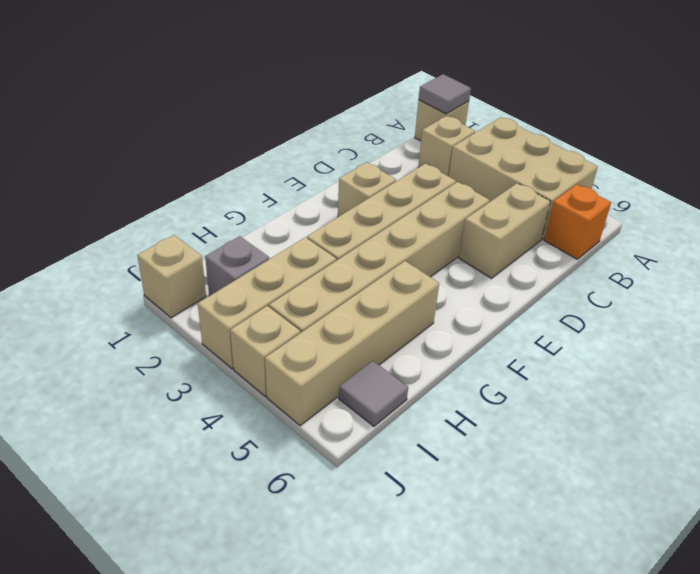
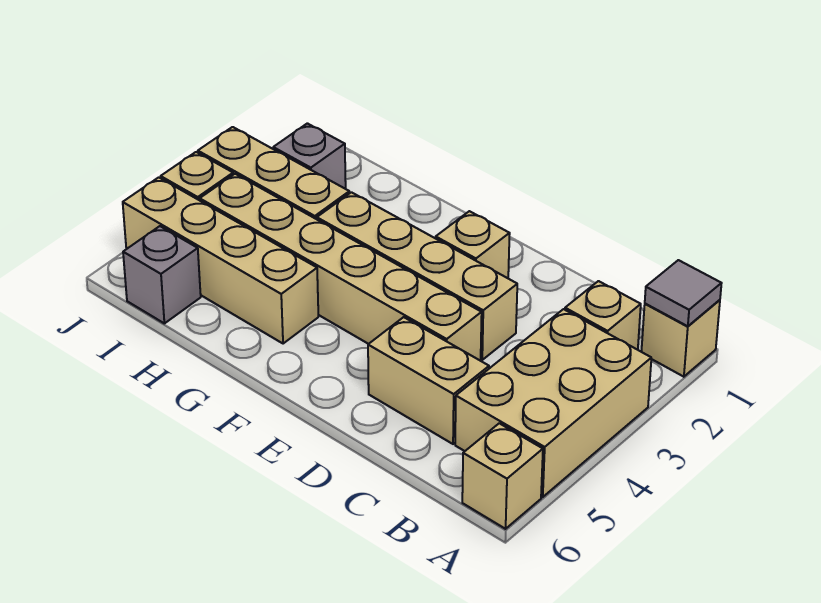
orange 1x1 brick [544,184,611,259] -> none
grey 1x1 tile [339,361,408,426] -> grey 1x1 brick [123,226,201,323]
tan 1x1 brick [137,235,206,318] -> tan 1x1 brick moved to [462,423,543,529]

